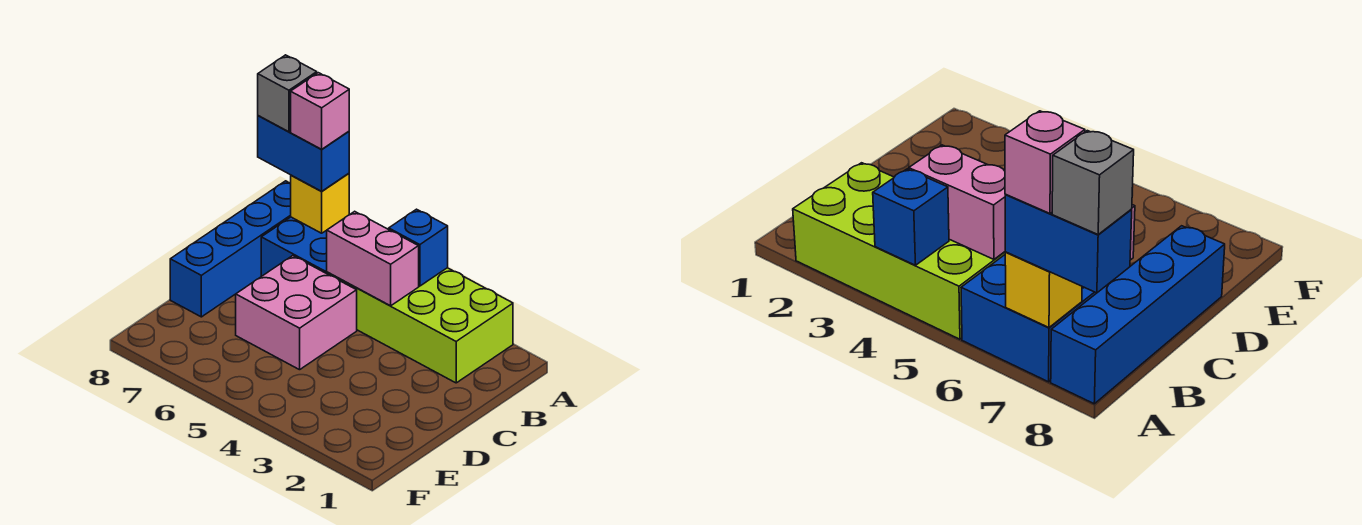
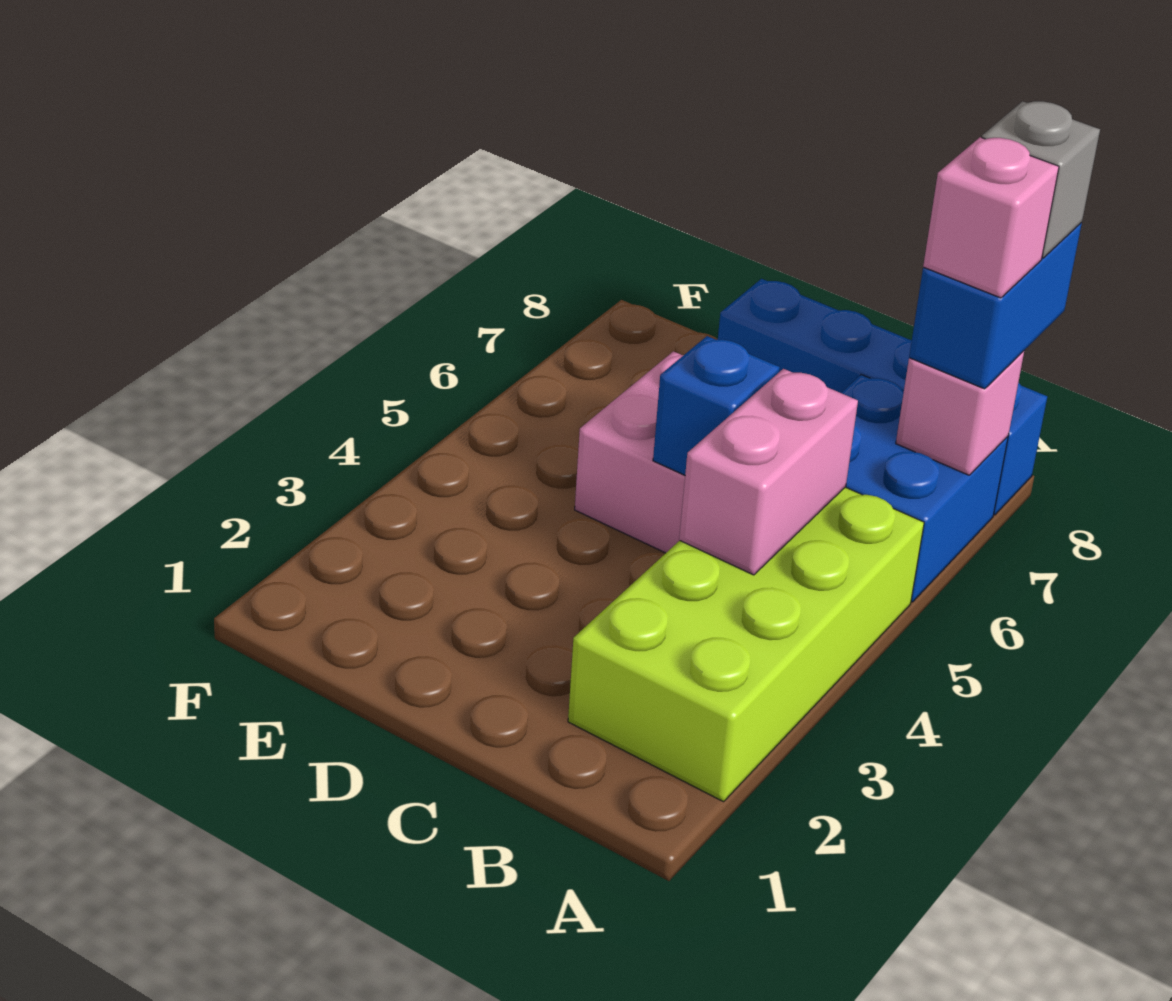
blue 1x1 brick [389,209,448,286] -> blue 1x1 brick moved to [653,336,780,475]
yellow 1x1 brick [290,173,349,233] -> pink 1x1 brick [896,351,1024,475]

